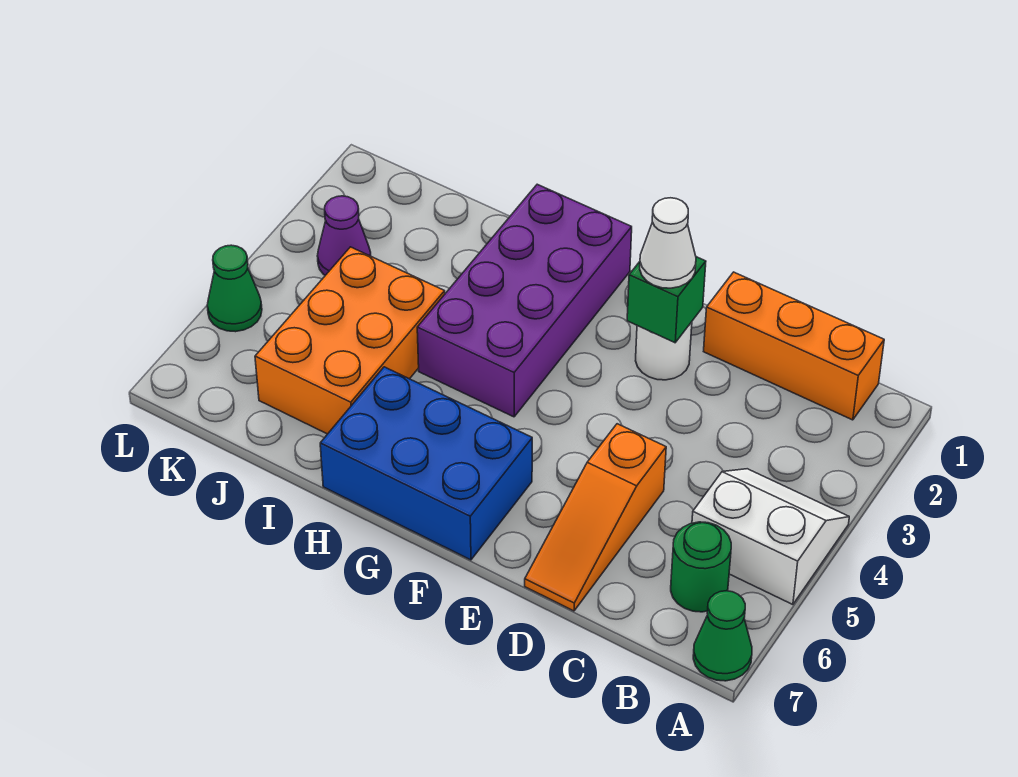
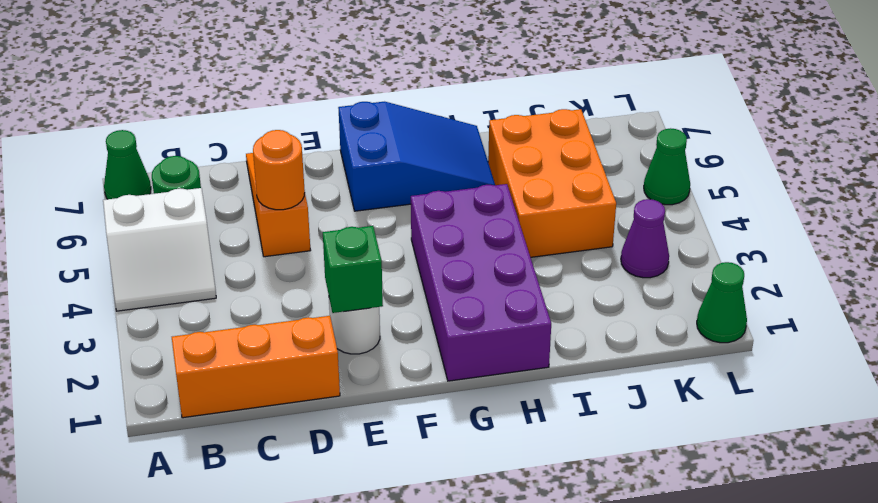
none -> orange 1x1 round brick [253,130,305,210]
white 1x1 cone [640,198,696,288] -> none
blue 2x3 brick [320,367,532,560] -> blue 2x3 slope [338,102,495,211]
none -> green 1x1 cone [697,262,747,343]

